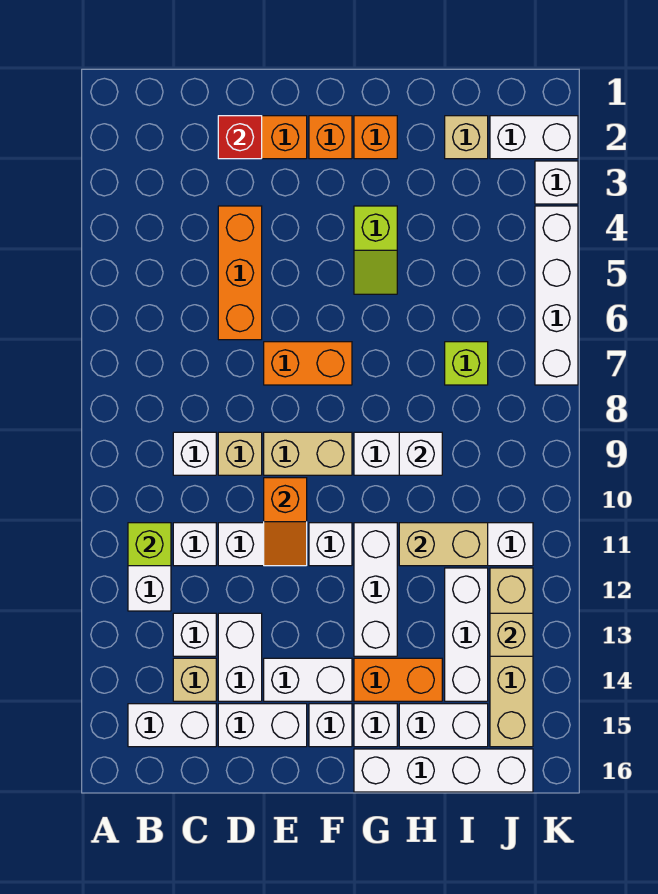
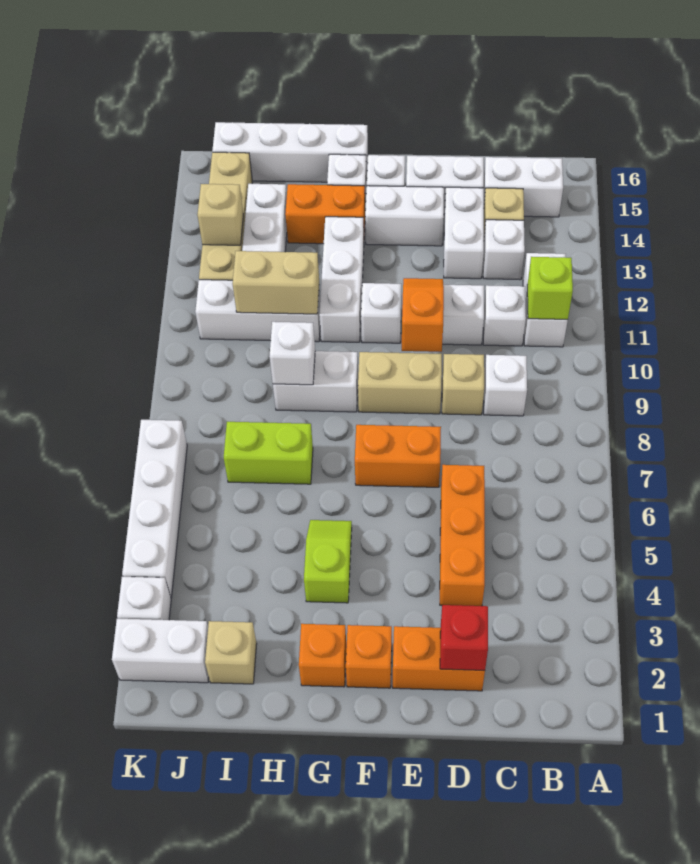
white 1x2 brick [399,704,488,747] -> none
lime 1x1 brick [445,342,488,385] -> lime 1x2 brick [224,422,313,484]

